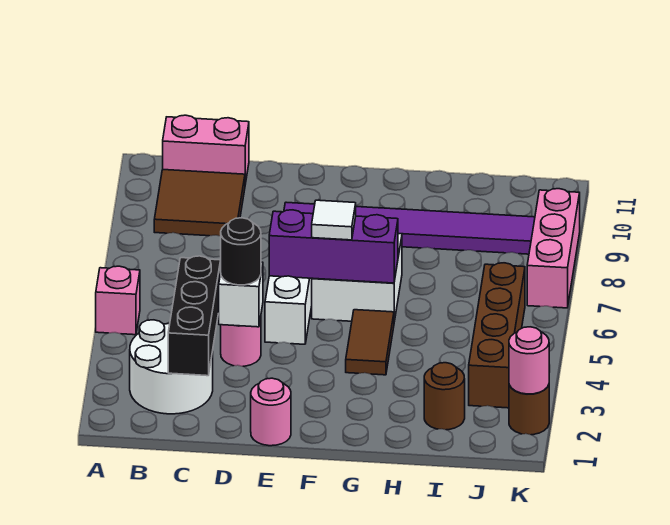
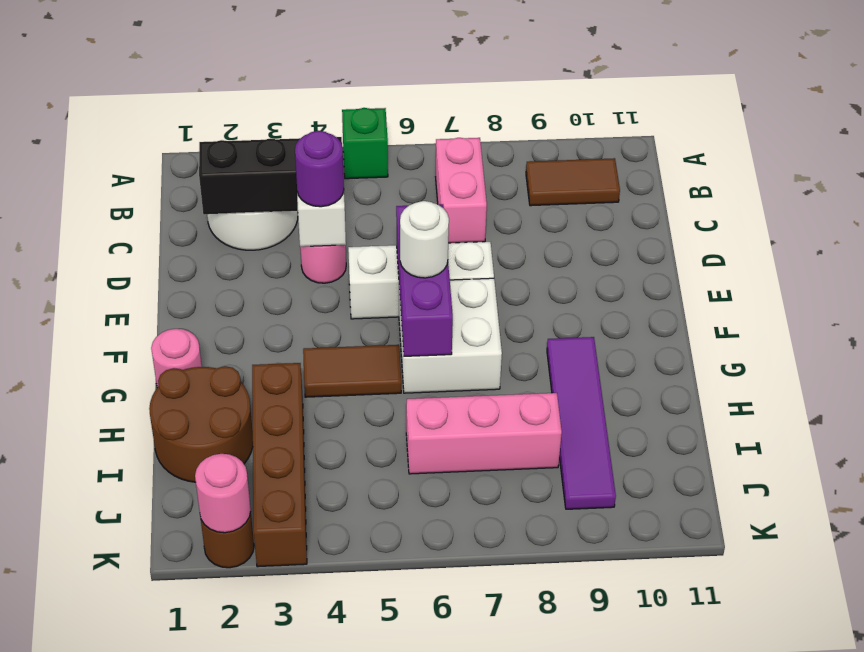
pink 1x1 brick [96,266,140,335] -> green 1x1 brick [342,108,388,179]
brown 2x2 tile [154,170,245,236] -> brown 1x2 tile [526,158,620,206]
pink 1x2 brick [163,115,249,184] -> pink 1x2 brick moved to [436,138,487,243]
black 1x1 round brick [221,218,261,285] -> purple 1x1 round brick [295,131,344,207]
pink 1x1 round brick [251,378,291,446] -> pink 1x1 round brick moved to [151,329,202,387]
purple 1x6 tile [284,202,535,254] -> purple 1x4 tile [547,337,616,509]
white 1x1 tile [312,200,356,240] -> white 1x1 round brick [400,201,449,278]
brown 1x1 round brick [424,363,465,430] -> brown 2x2 round brick [149,366,253,482]
brown 1x4 brick [469,263,525,408] -> brown 1x4 brick turned to [252,363,307,567]
pink 1x3 brick [527,189,580,308] -> pink 1x3 brick moved to [406,393,562,474]

